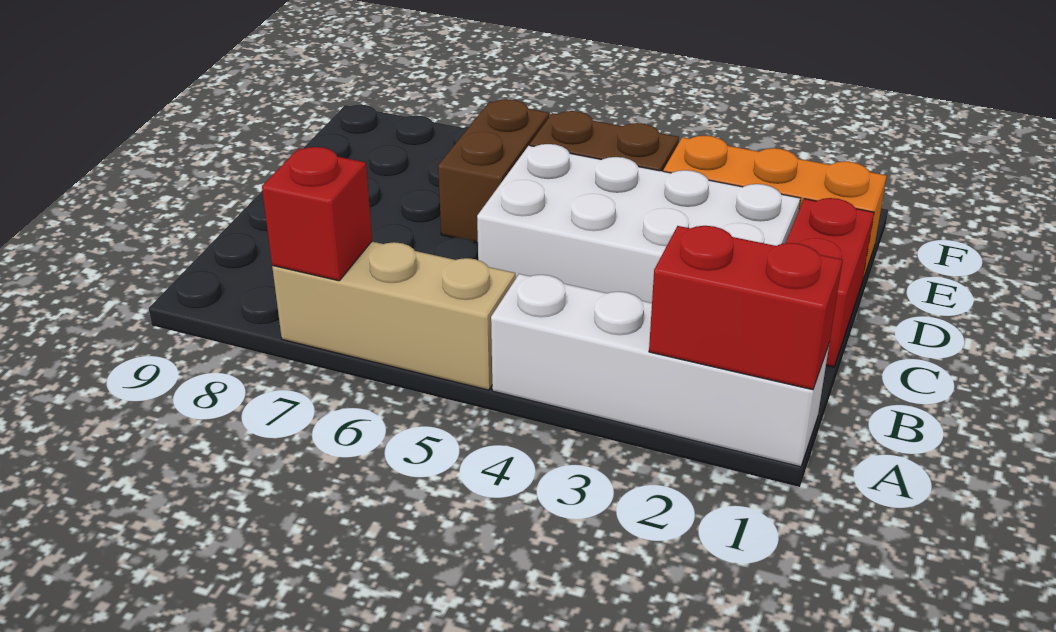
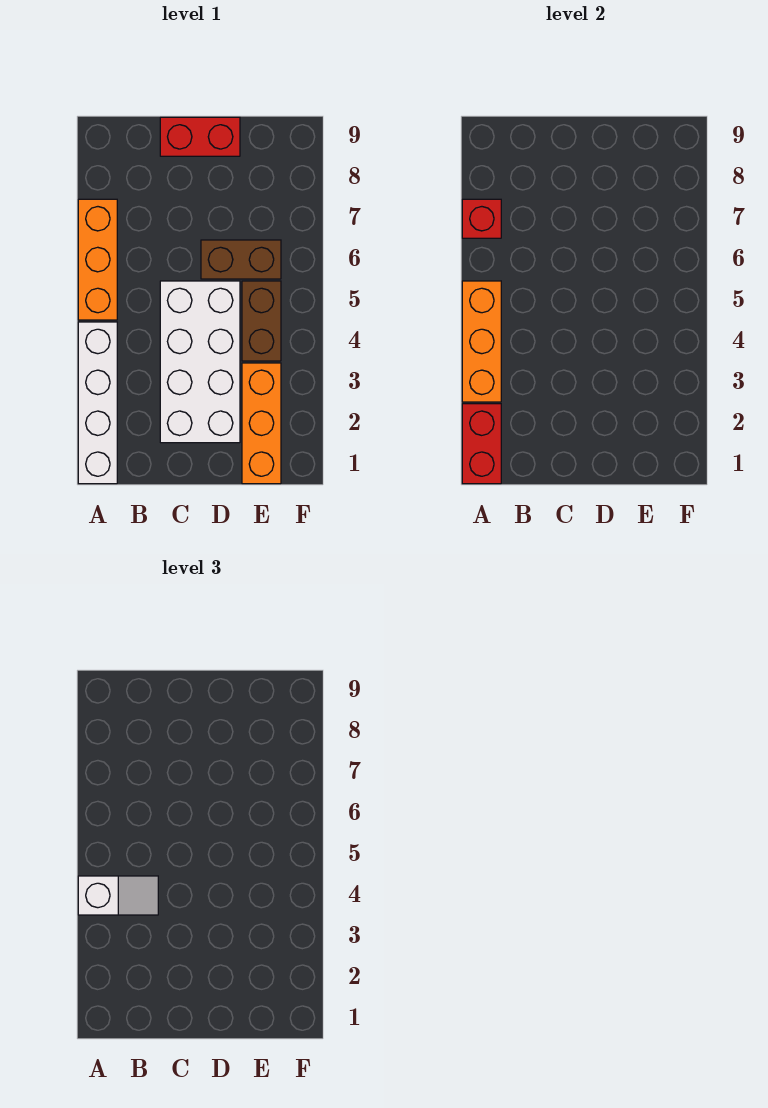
none -> orange 1x3 brick [462,281,501,402]
none -> white 1x2 slope [78,876,158,915]
tan 1x3 brick [272,242,516,390] -> orange 1x3 brick [78,199,117,320]
red 1x2 brick [786,198,874,367] -> red 1x2 brick moved to [160,117,240,156]

